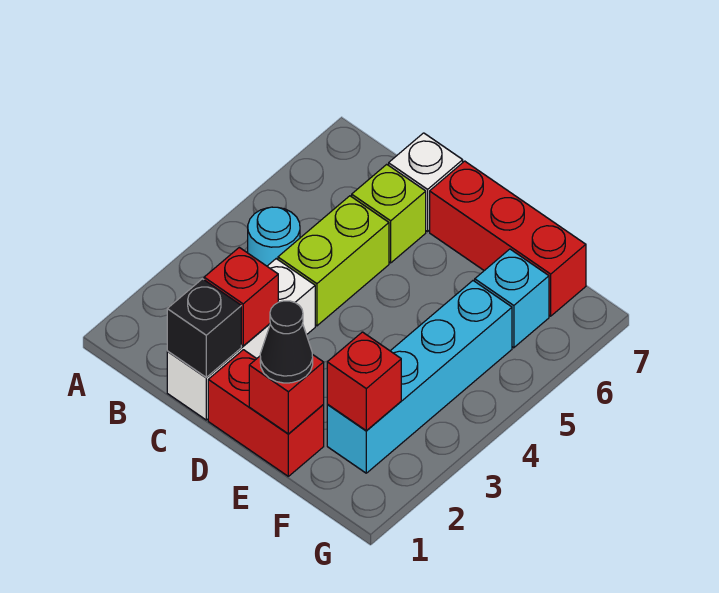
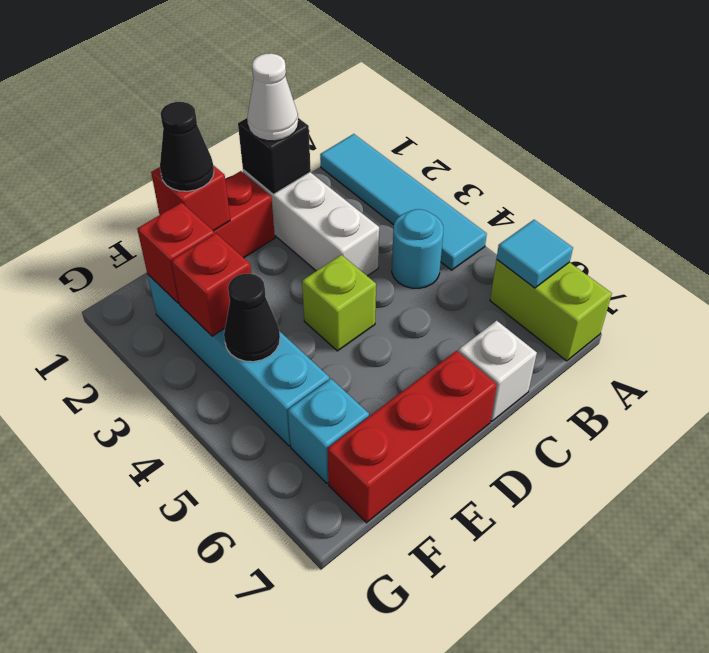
none -> cyan 1x4 tile [320,134,487,270]
none -> cyan 1x1 tile [496,220,573,288]
none -> white 1x1 cone [247,53,298,141]
red 1x1 brick [204,247,278,346] -> red 1x1 brick moved to [171,233,251,336]
lime 1x2 brick [278,196,389,326] -> lime 1x2 brick moved to [490,260,612,361]
lime 1x1 brick [352,164,426,263] -> lime 1x1 brick moved to [302,255,376,351]
none -> black 1x1 cone [224,274,280,362]

